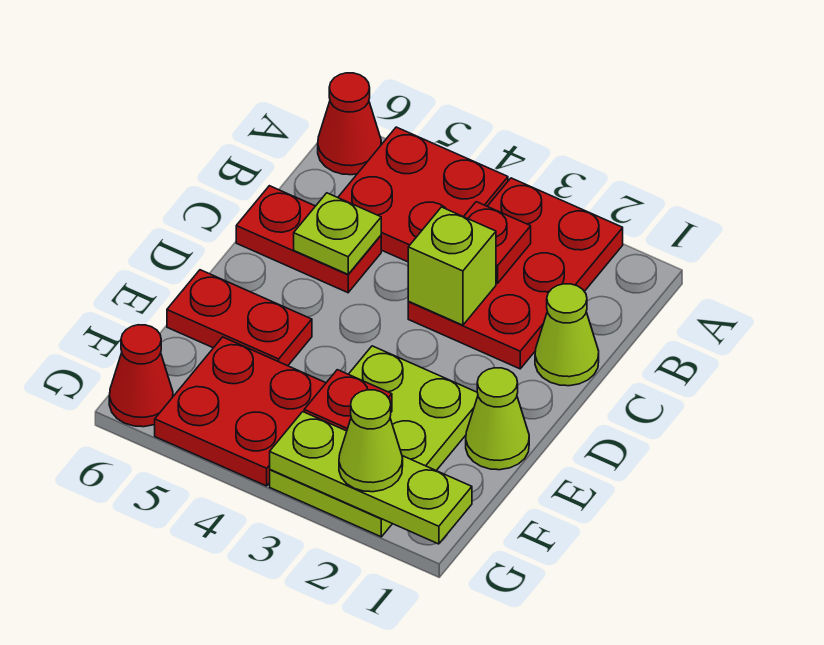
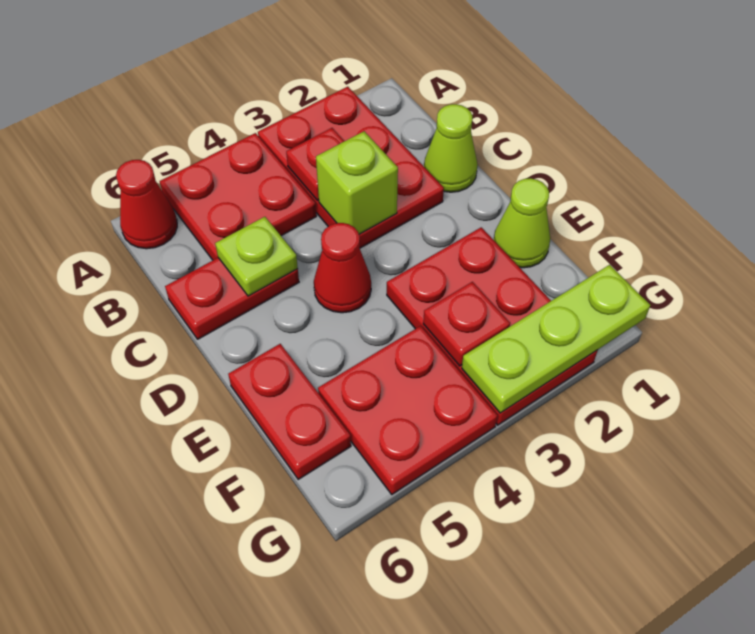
lime 2x3 plate [270,346,478,537] -> red 2x3 plate [387,227,598,425]
red 1x2 plate [167,270,312,366] -> red 1x2 plate turned to [228,344,351,479]
lime 1x1 cone [339,390,403,492] -> none
red 1x1 cone [109,325,173,427] -> red 1x1 cone moved to [314,223,371,313]

